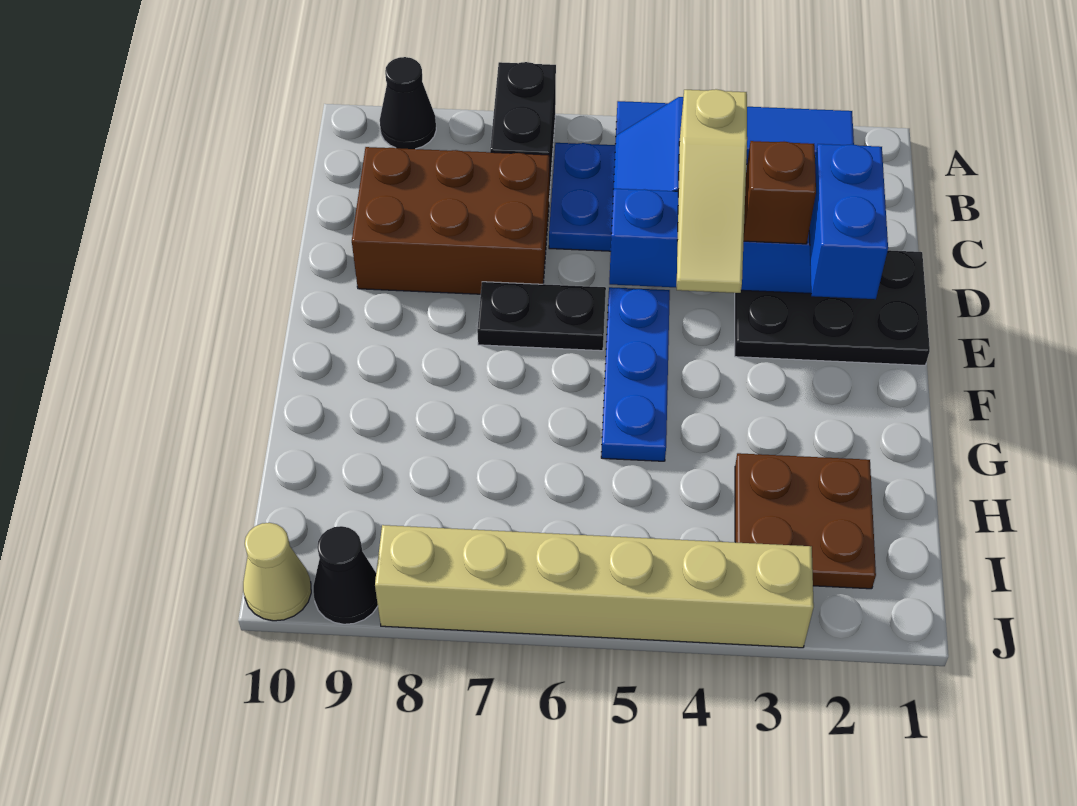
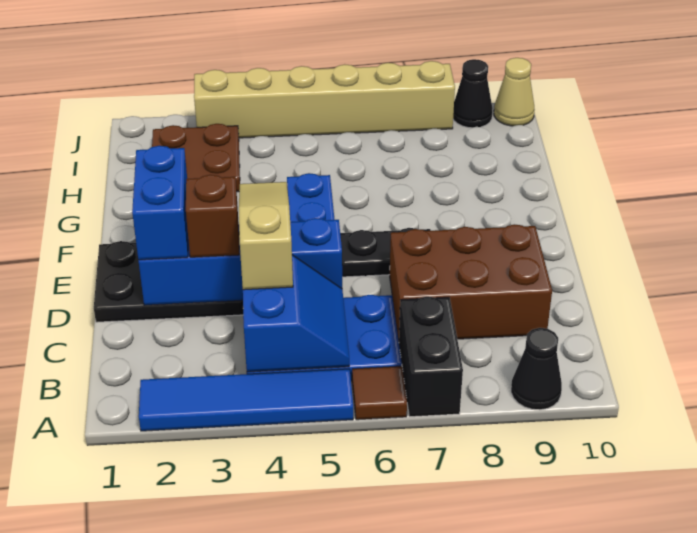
none -> brown 1x1 tile [352,366,407,420]

